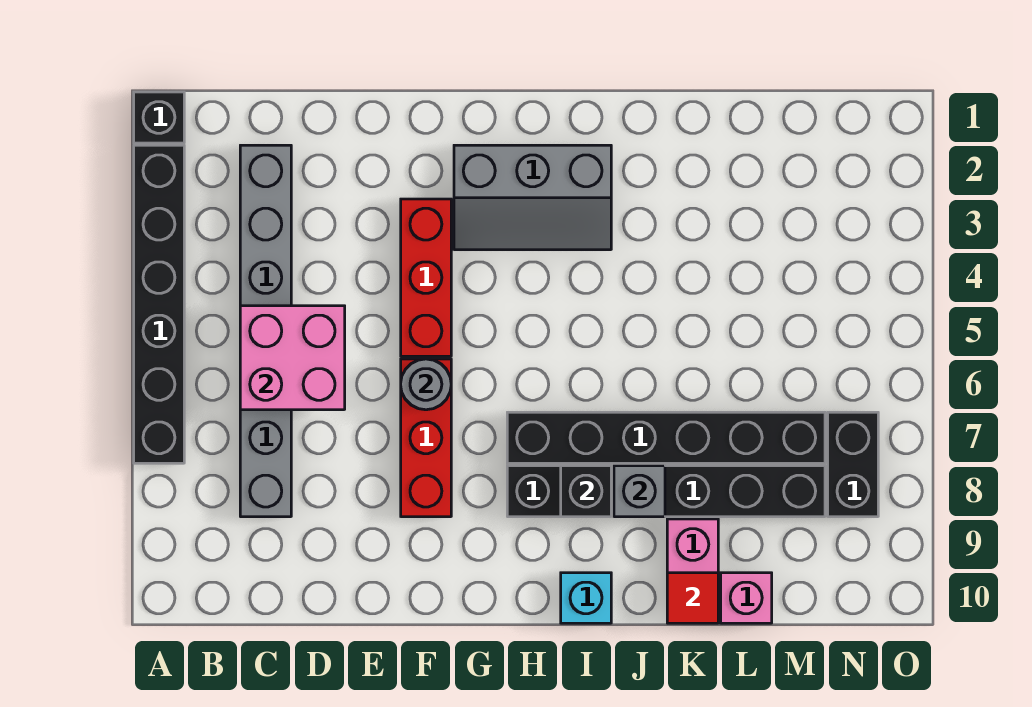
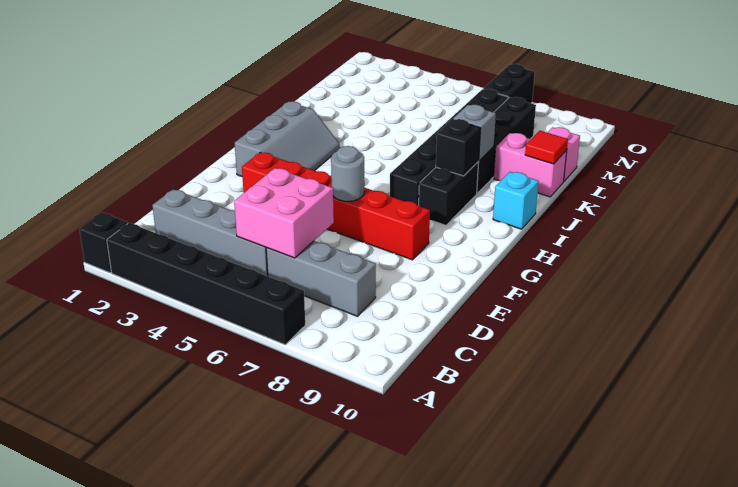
black 1x2 brick [828,412,878,517] -> black 1x2 brick turned to [483,64,535,103]

